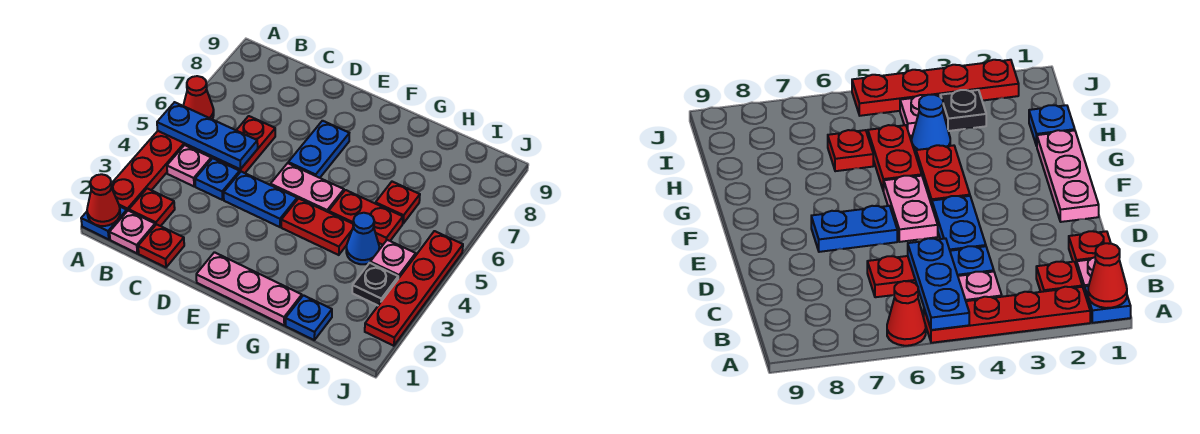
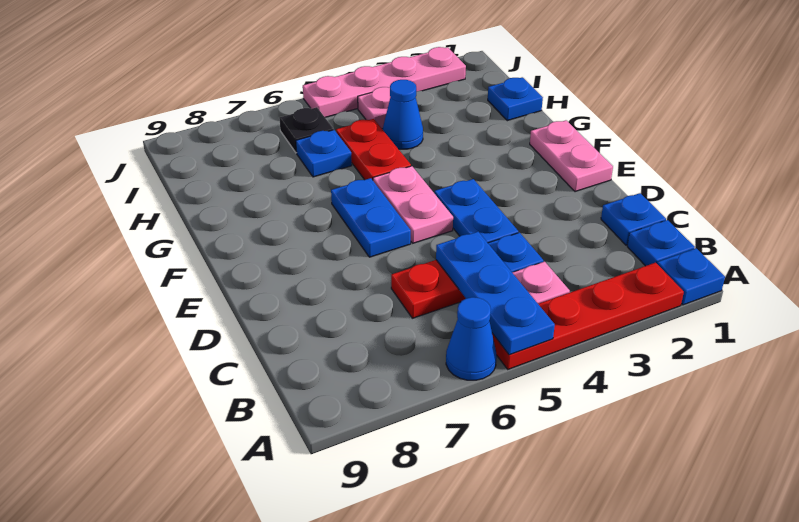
red 1x1 cone [87,174,120,226] -> none
red 1x1 cone [183,76,214,119] -> blue 1x1 cone [446,297,497,380]
pink 1x1 plate [109,211,155,253] -> blue 1x1 plate [627,220,695,266]
red 1x1 plate [129,188,175,226] -> none
red 1x1 plate [138,224,184,267] -> blue 1x1 plate [601,193,666,245]
pink 1x3 plate [196,252,302,325] -> pink 1x2 plate [530,120,613,192]
blue 1x2 plate [288,121,349,178] -> blue 1x2 plate turned to [331,178,411,257]
red 1x2 plate [281,198,353,255] -> none
red 1x1 plate [375,182,420,223] -> blue 1x1 plate [296,130,352,177]
black 1x1 plate [352,263,398,305] -> black 1x1 plate moved to [279,107,333,153]
red 1x4 plate [365,231,463,346] -> pink 1x4 plate [303,47,466,117]

